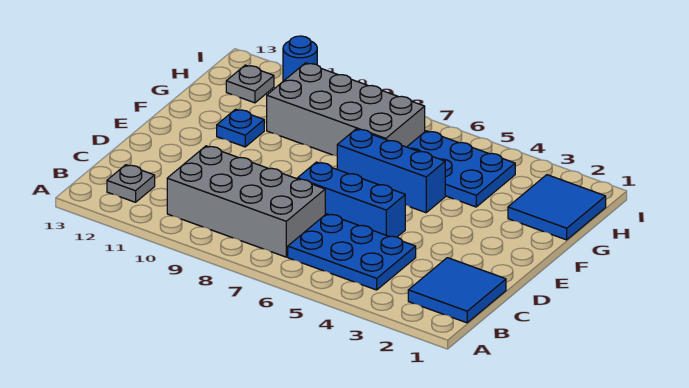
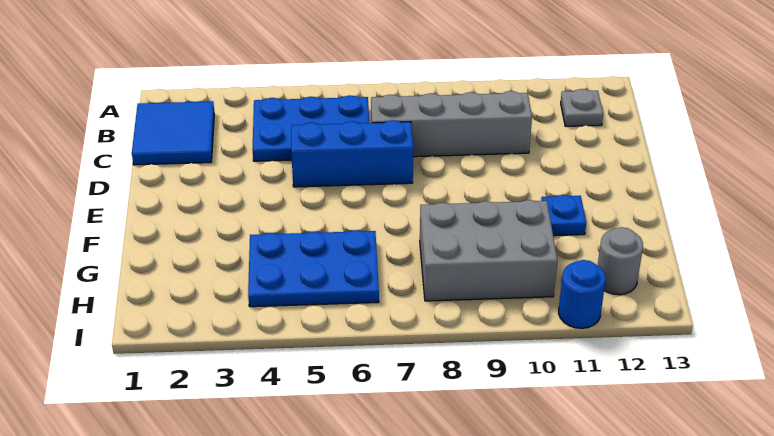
grey 2x4 brick [167,146,325,257] -> grey 1x4 brick [371,91,532,157]
blue 1x3 brick [337,129,445,213] -> none
blue 2x2 tile [508,175,606,240] -> none
grey 2x4 brick [267,63,425,156] -> grey 2x3 brick [420,200,558,301]
grey 1x1 plate [226,65,274,103] -> grey 1x1 round brick [598,227,643,295]

